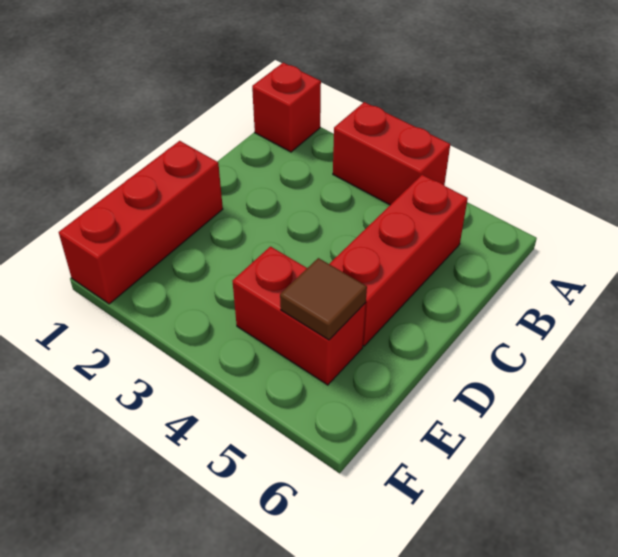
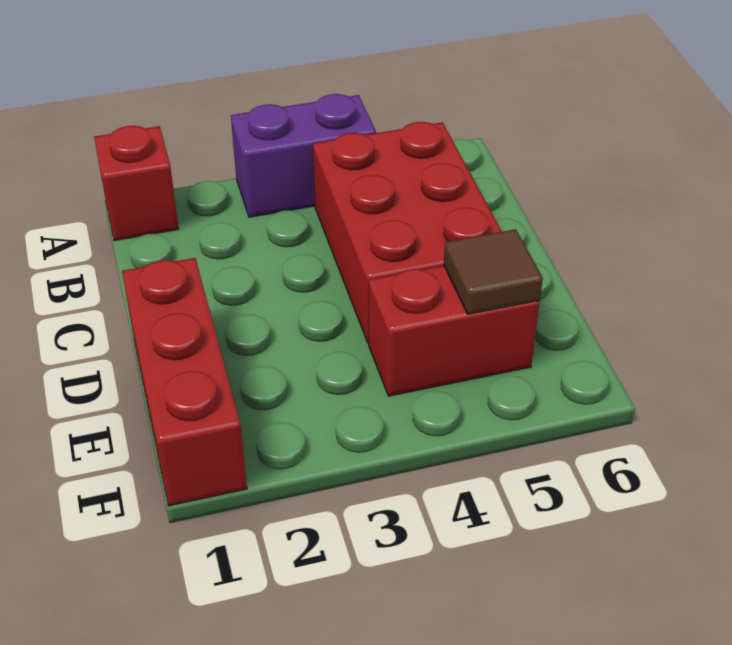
red 1x2 brick [333,102,450,205] -> purple 1x2 brick [231,94,376,217]
red 1x3 brick [330,175,468,346] -> red 2x3 brick [313,122,502,343]

